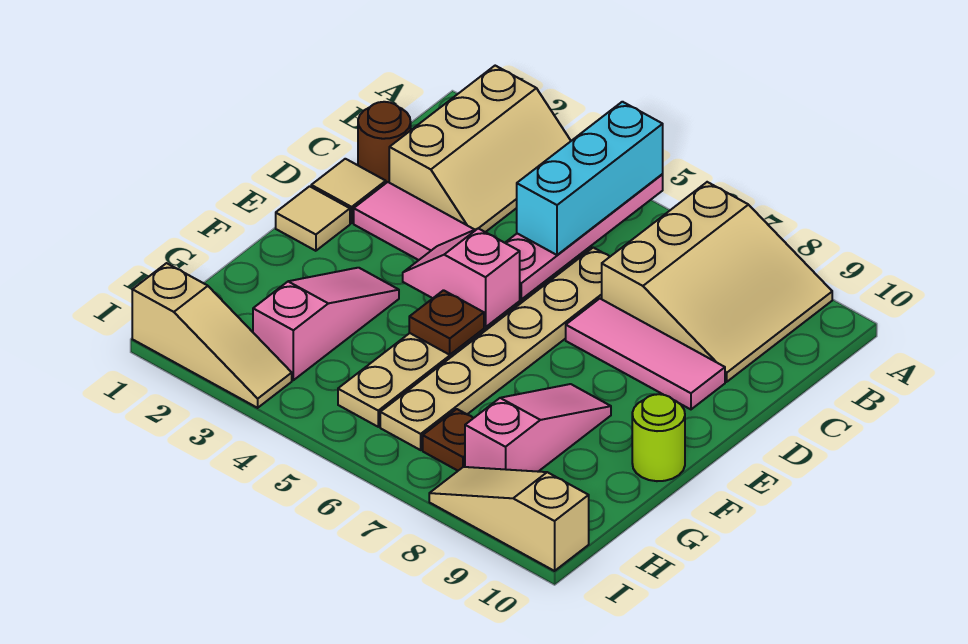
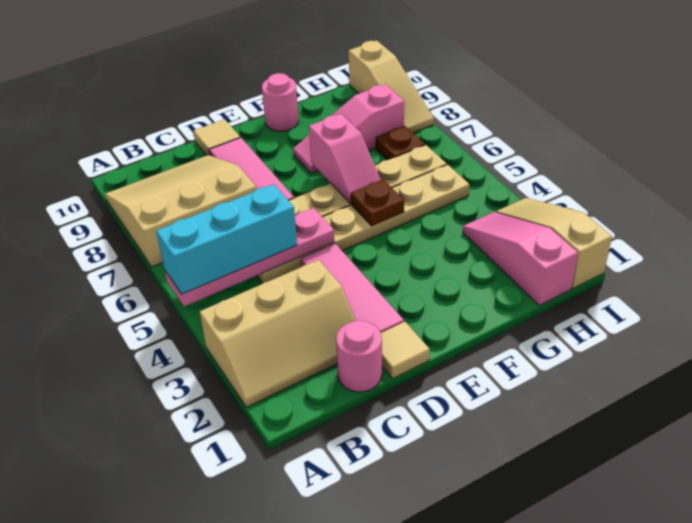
tan 2x3 slope [389,66,571,232] -> tan 2x3 slope turned to [200,260,356,407]
brown 1x1 round brick [358,102,411,183] -> pink 1x1 round brick [336,320,382,392]
tan 1x1 tile [276,186,350,251] -> tan 1x1 tile moved to [194,119,240,155]
pink 1x2 slope [403,228,520,327] -> pink 1x2 slope moved to [309,114,380,203]
pink 1x3 slope [253,268,399,380] -> pink 1x3 slope turned to [463,212,578,305]
lime 1x1 round brick [632,394,685,481] -> pink 1x1 round brick [262,73,299,131]

